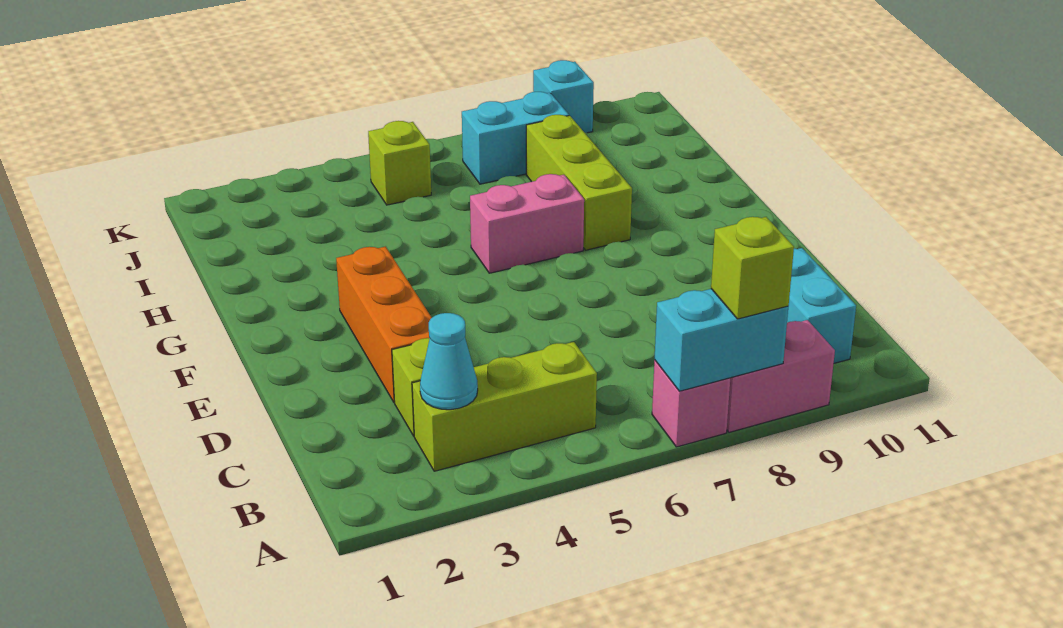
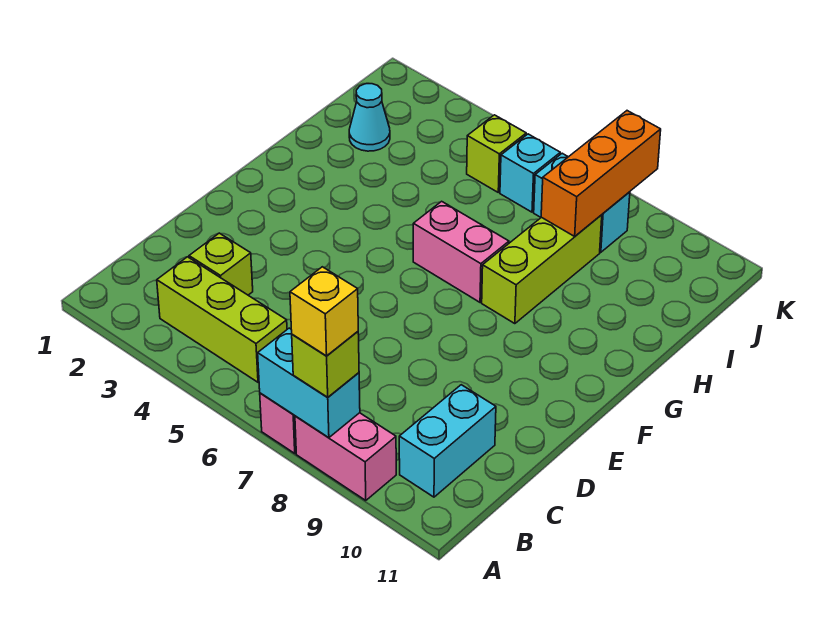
none -> yellow 1x1 brick [290,267,358,356]
cyan 1x1 cone [420,313,478,410] -> cyan 1x1 cone moved to [349,84,390,151]
orange 1x3 brick [336,247,432,402] -> orange 1x3 brick moved to [541,111,661,236]
cyan 1x1 brick [533,60,594,133] -> cyan 1x1 brick moved to [500,134,560,212]

